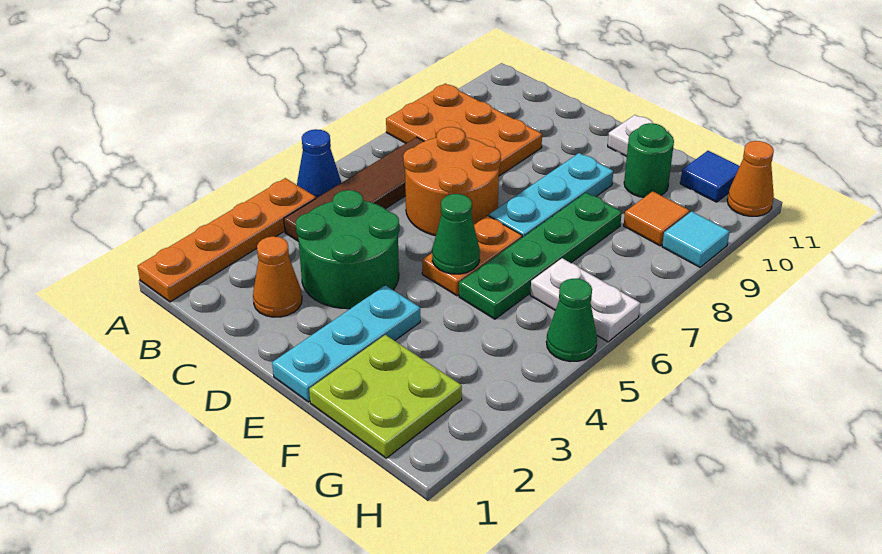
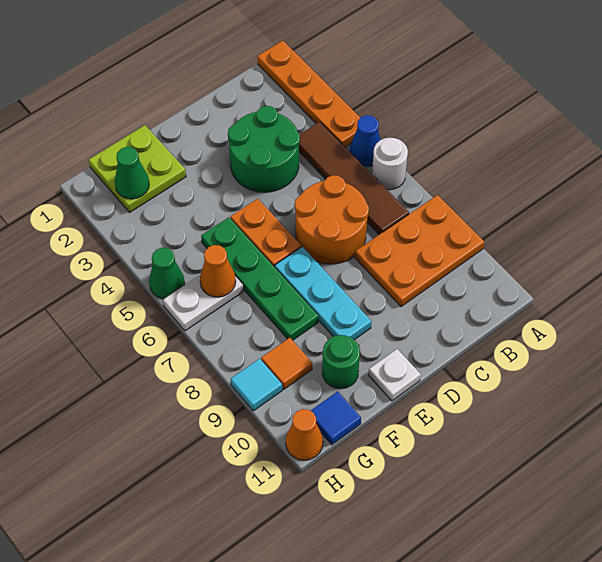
none -> white 1x1 round brick [372,138,408,190]
orange 1x1 cone [253,236,302,317] -> orange 1x1 cone moved to [200,245,236,297]
cyan 1x3 plate [272,285,420,402] -> none
green 1x1 cone [432,194,480,274] -> green 1x1 cone moved to [115,147,149,199]

